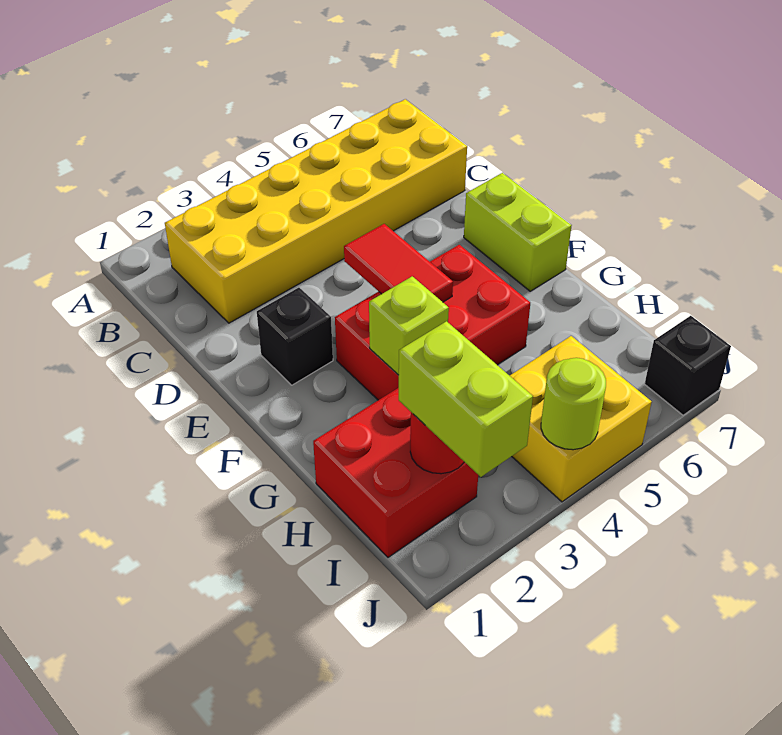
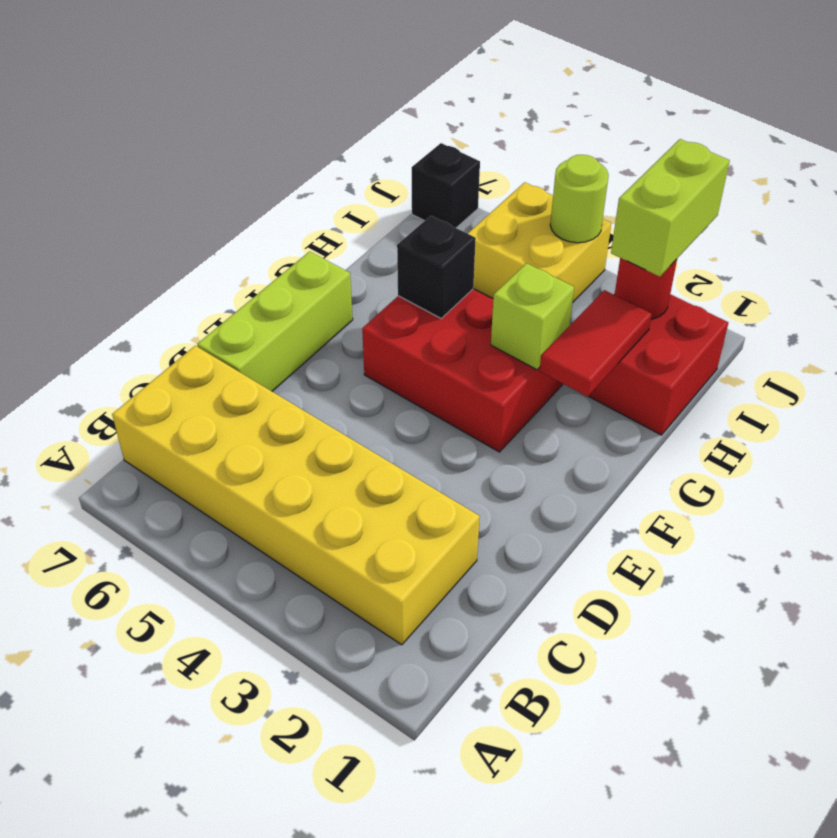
black 1x1 brick [257,288,333,385] -> black 1x1 brick moved to [397,216,476,318]
red 1x2 tile [344,224,453,302] -> red 1x2 tile moved to [540,290,652,397]
lime 1x2 brick [464,173,572,291] -> lime 1x3 brick [197,251,353,391]

